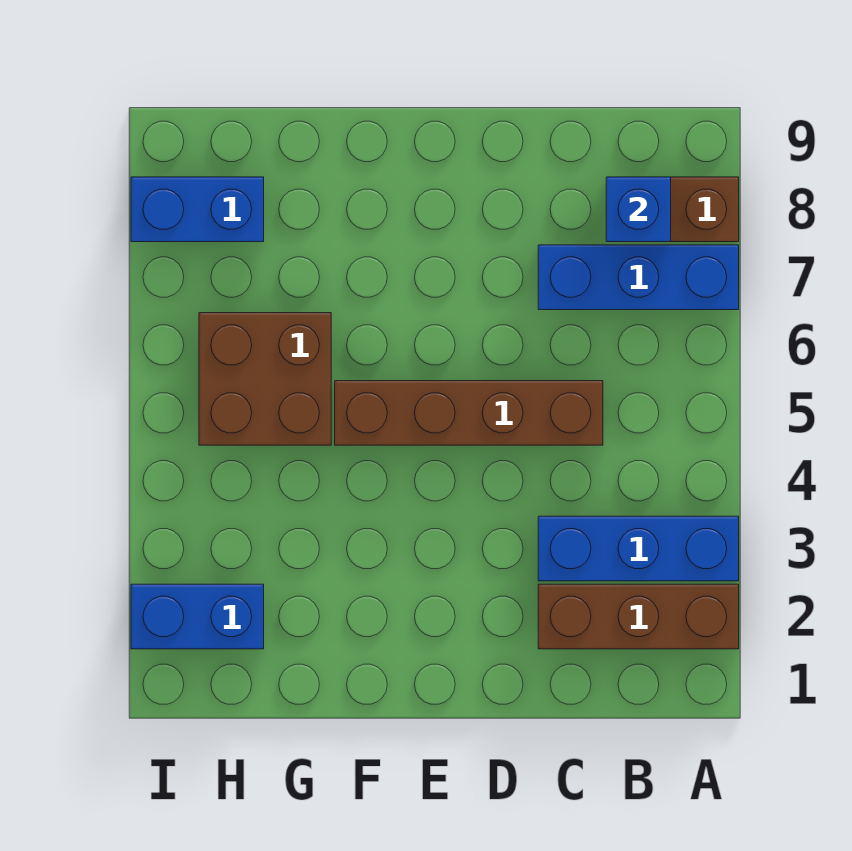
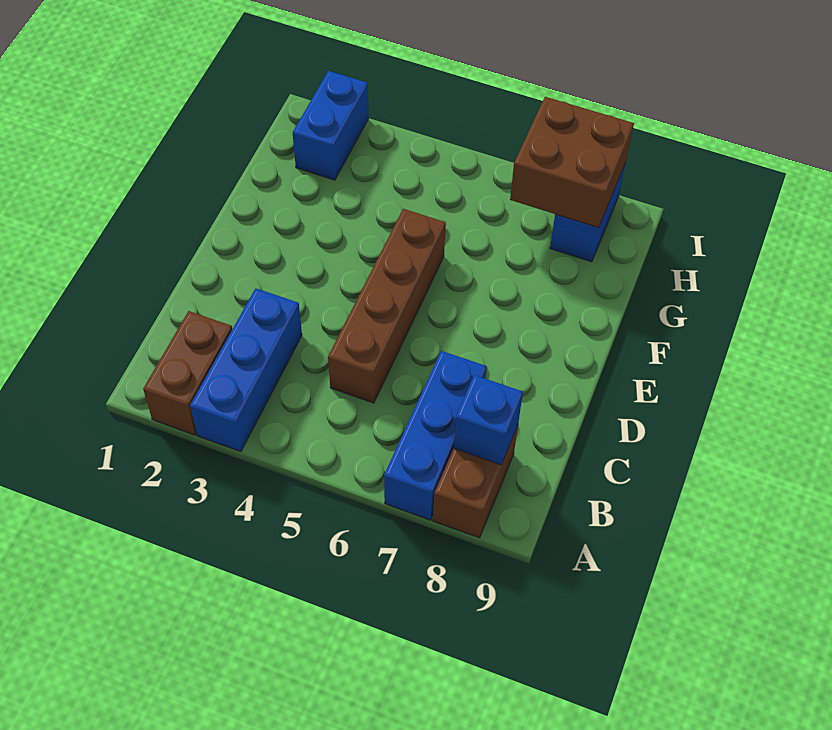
brown 1x3 brick [538,584,739,649] -> brown 1x2 brick [143,311,232,435]
brown 2x2 brick [199,313,331,445] -> brown 2x2 brick moved to [510,97,634,228]

